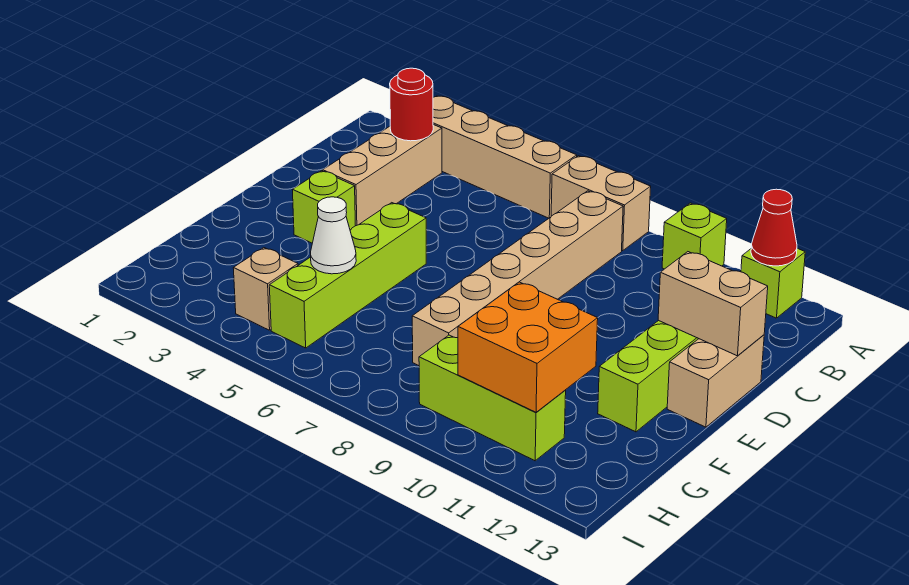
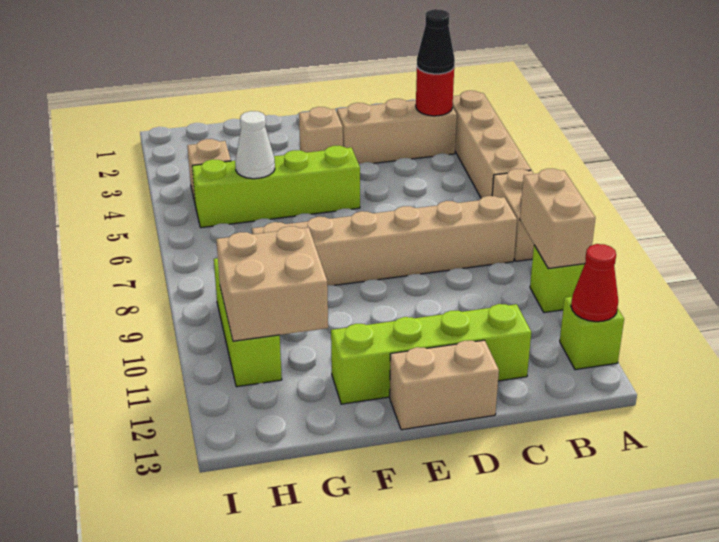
none -> black 1x1 cone [417,9,455,74]
tan 1x2 brick [658,252,768,356] -> tan 1x2 brick moved to [520,169,595,269]
lime 1x1 brick [292,171,356,243] -> tan 1x1 brick [299,107,343,152]
orange 2x2 brick [458,282,598,412] -> tan 2x2 brick [216,226,328,341]

